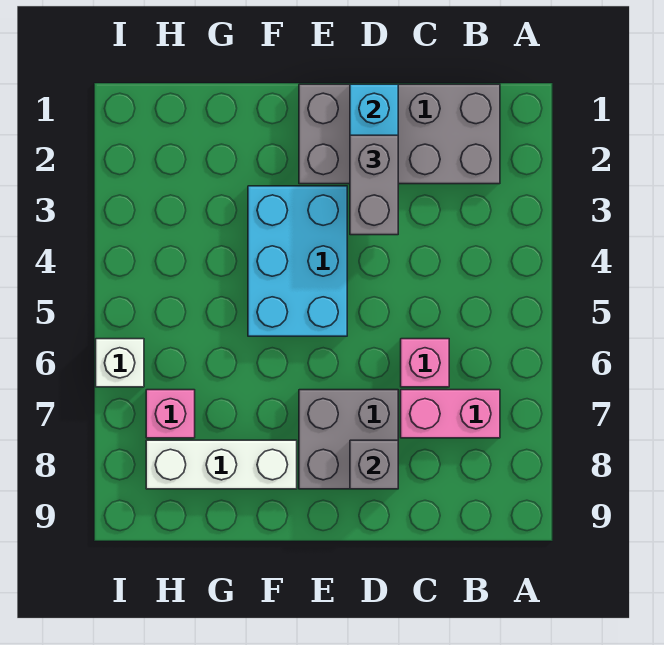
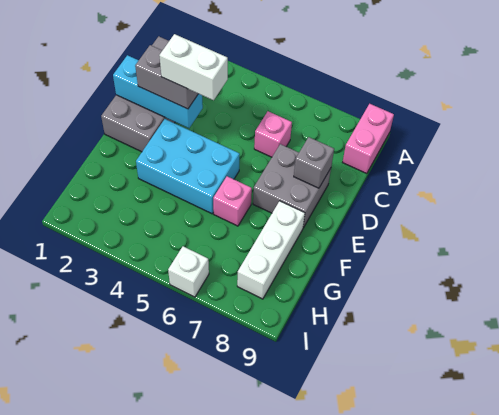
pink 1x2 brick [401,390,500,438] -> pink 1x2 brick moved to [343,104,394,174]
none -> white 1x2 brick [159,34,228,100]
pink 1x1 brick [146,390,195,438] -> pink 1x1 brick moved to [213,176,252,226]

